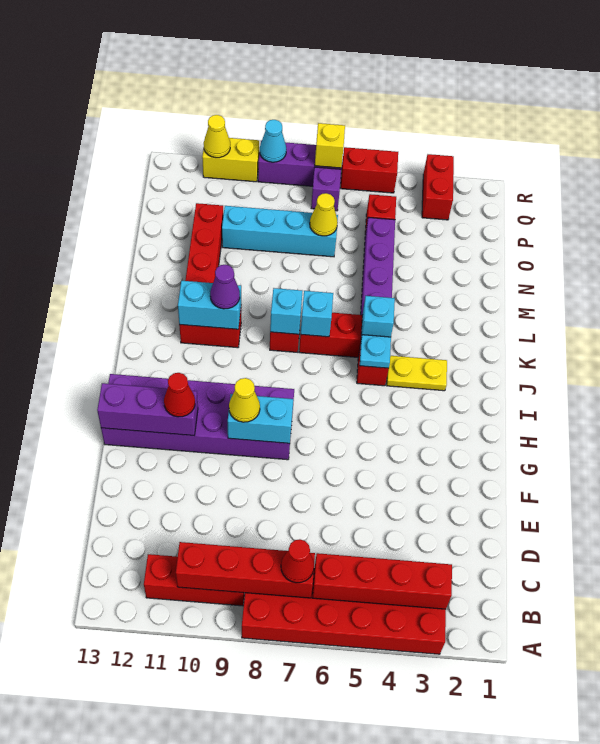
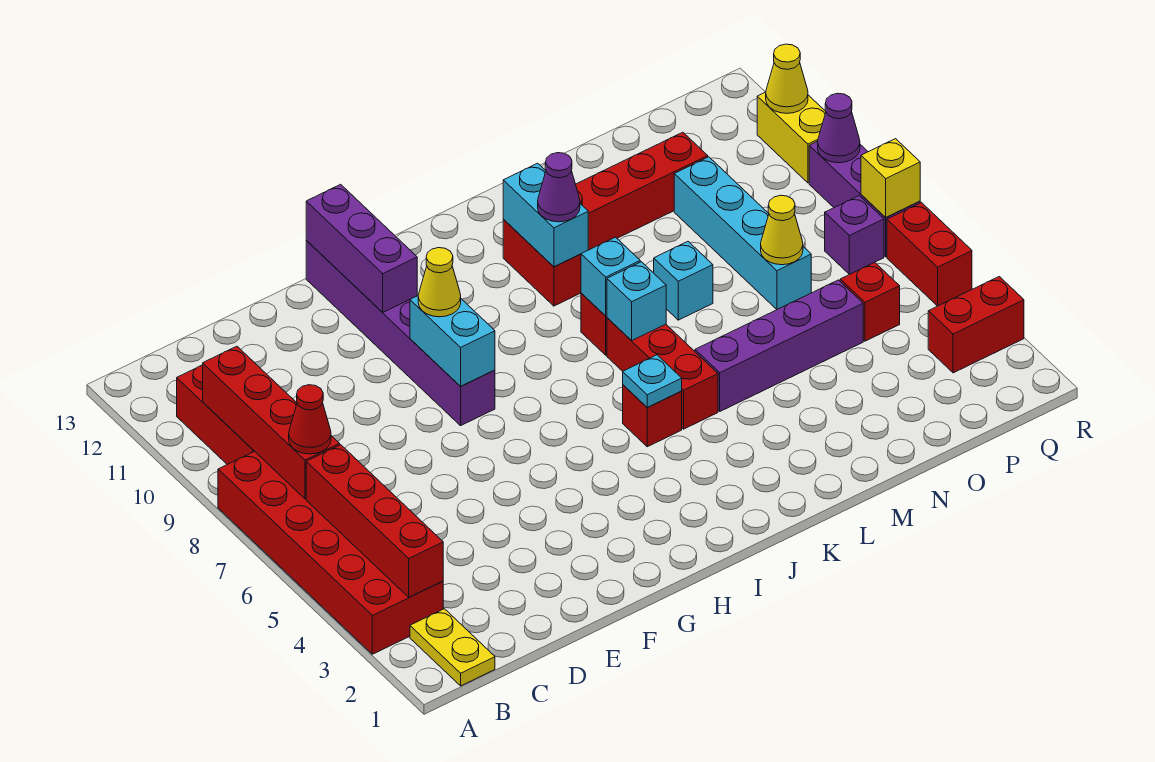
purple 2x6 brick [101,374,294,460] -> purple 1x6 brick [306,241,495,426]
red 1x1 cone [164,373,195,417] -> none
yellow 1x2 plate [387,356,447,391] -> yellow 1x2 plate moved to [410,609,495,686]
cyan 1x1 brick [361,296,395,337] -> cyan 1x1 brick moved to [654,242,713,320]
cyan 1x1 cone [260,120,286,162] -> purple 1x1 cone [818,93,860,163]

